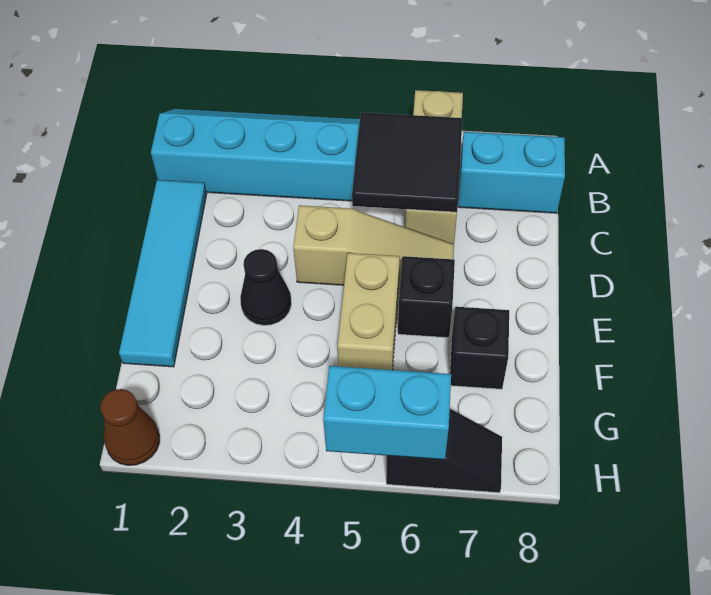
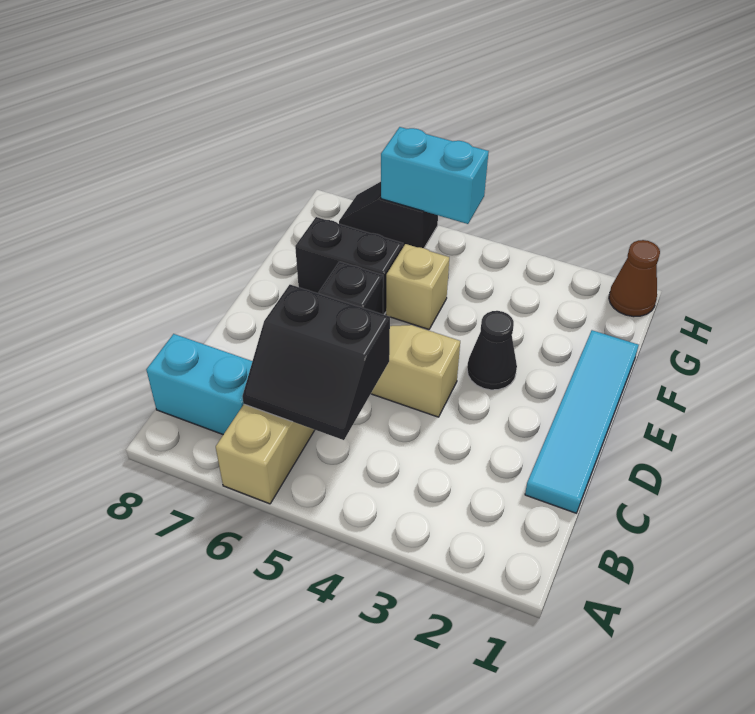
cyan 2x4 slope [151,109,360,201] -> none
black 2x2 tile [352,112,462,212] -> black 2x2 slope [242,285,390,440]
tan 1x2 brick [338,253,400,370] -> tan 1x1 brick [386,244,449,329]
black 1x1 brick [450,307,509,389] -> black 1x2 brick [295,217,403,315]

